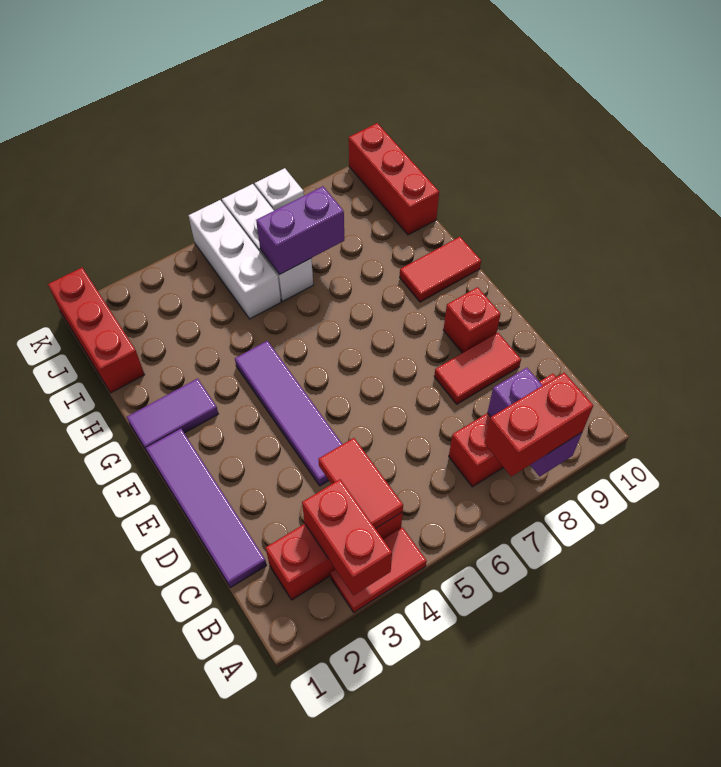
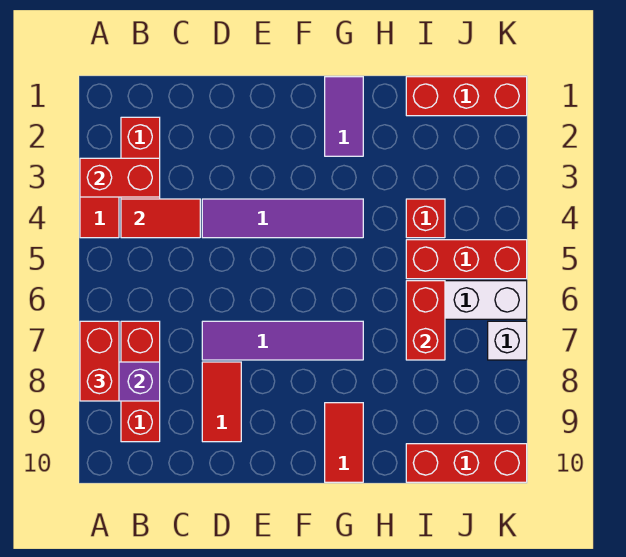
purple 1x4 tile [146,429,267,588] -> purple 1x4 tile moved to [202,321,363,360]
red 1x1 brick [443,287,501,353] -> red 1x1 brick moved to [406,199,445,238]
white 1x3 brick [189,200,281,319] -> red 1x3 brick [406,240,527,279]
purple 1x2 brick [256,186,344,275] -> red 1x2 brick [406,281,445,360]

